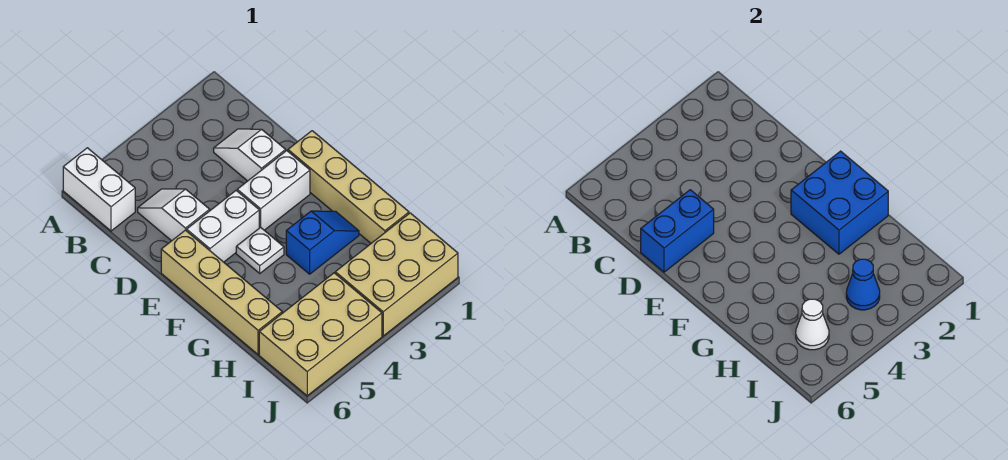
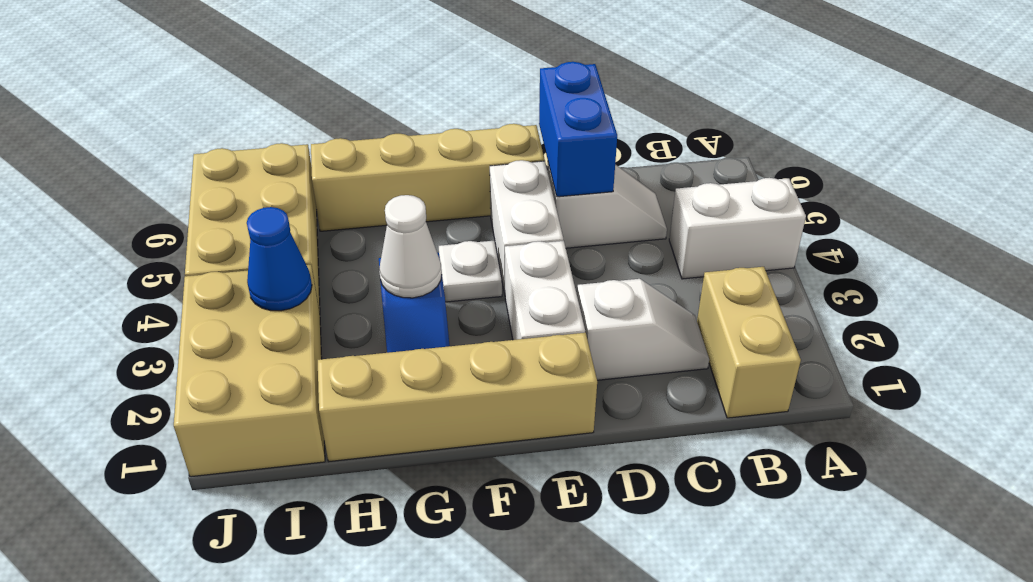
white 1x2 brick [63,148,135,231] -> white 1x2 brick moved to [669,178,806,279]
none -> tan 1x2 brick [697,267,801,418]
blue 2x2 brick [791,151,888,254] -> none
white 1x1 cone [796,299,829,350] -> white 1x1 cone moved to [379,195,442,298]

